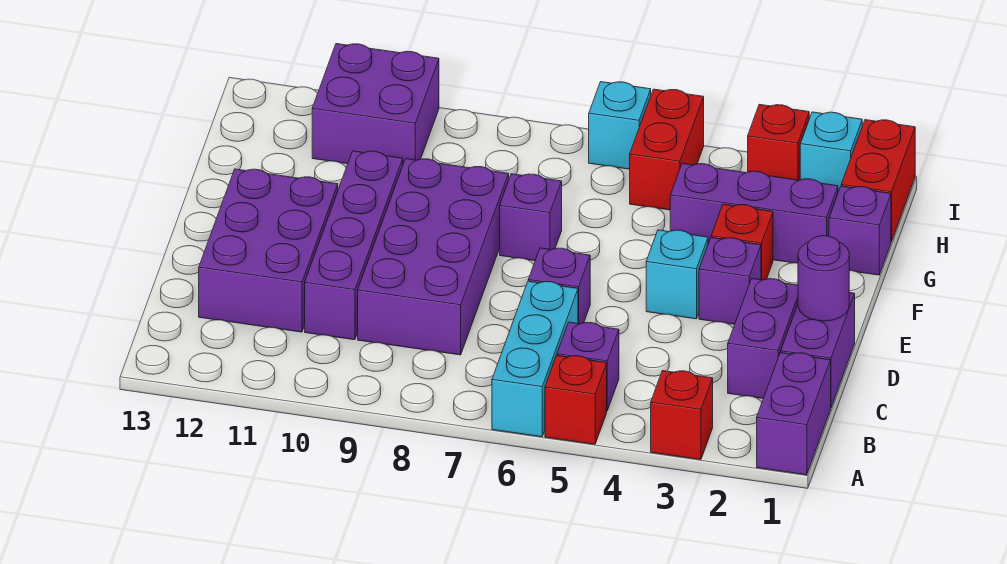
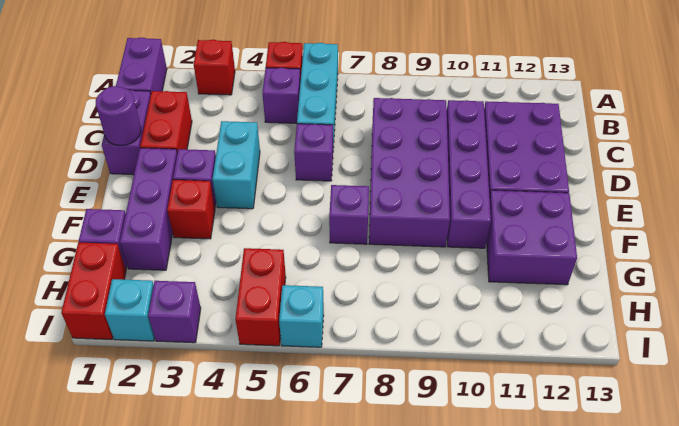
purple 1x2 brick [728,279,798,398] -> red 1x2 brick [140,91,192,153]
cyan 1x1 brick [646,230,708,319] -> cyan 1x2 brick [212,121,260,209]
purple 1x3 brick [670,163,838,263] -> purple 1x3 brick turned to [120,148,177,270]
purple 2x2 brick [312,44,439,164] -> purple 2x2 brick moved to [487,190,577,285]
red 1x1 brick [748,104,809,180] -> purple 1x1 brick [148,281,201,343]

